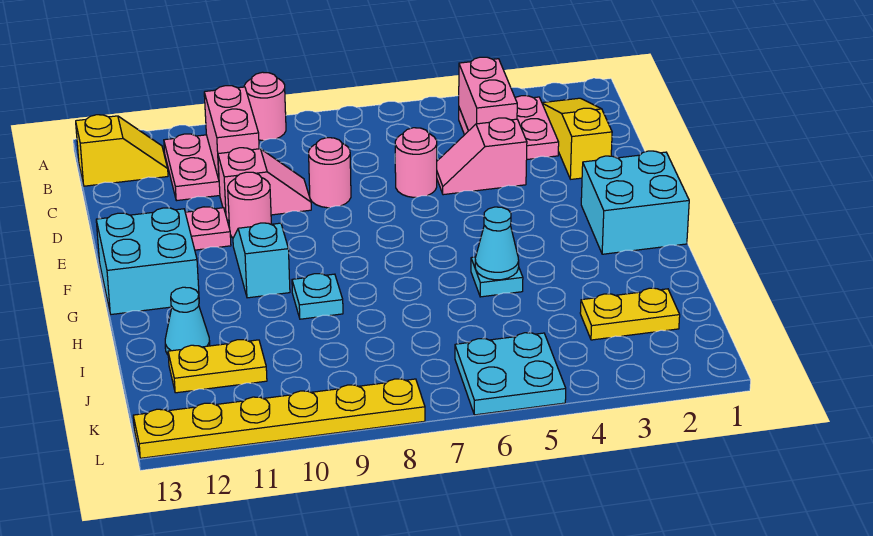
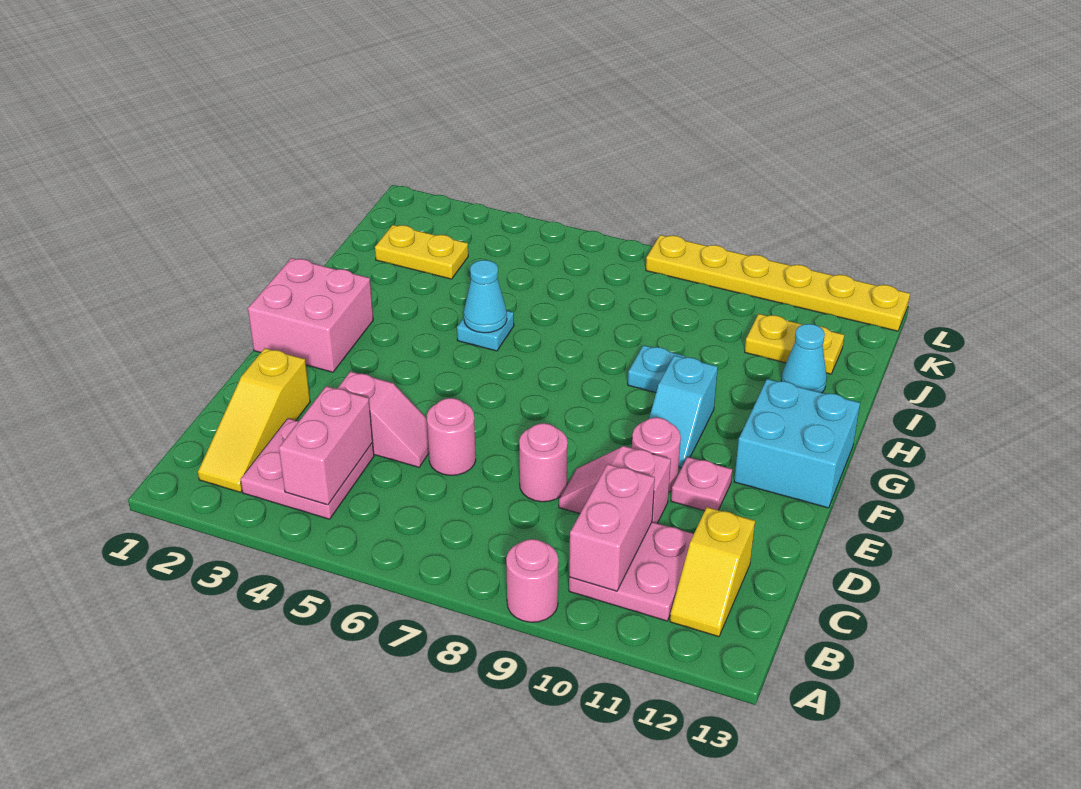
yellow 1x2 slope [76,115,168,186] -> yellow 1x2 slope turned to [670,507,755,637]
cyan 2x2 brick [581,151,689,254] -> pink 2x2 brick [248,258,373,372]
cyan 2x2 plate [455,333,566,415] -> none

